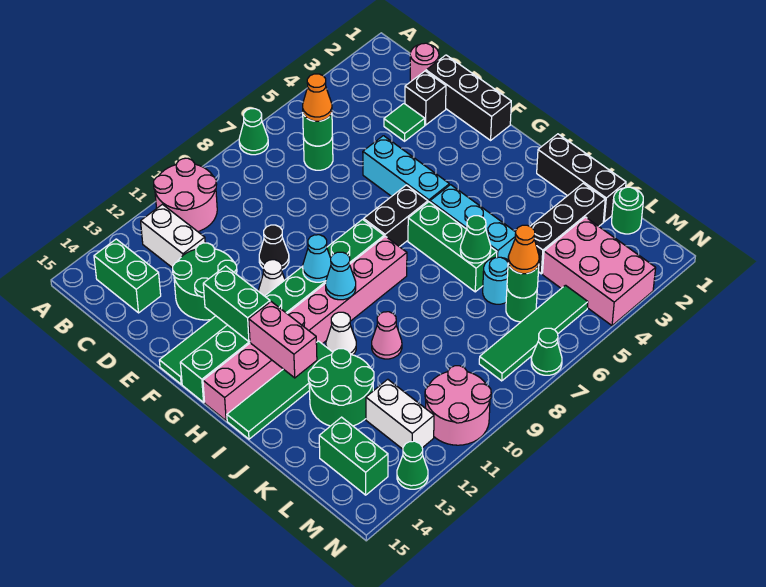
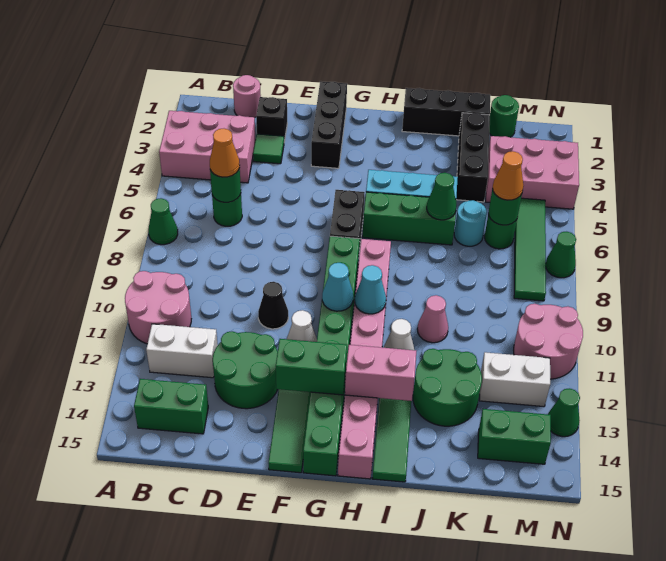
none -> pink 2x3 brick [159,111,255,183]
black 1x3 brick [426,55,511,140] -> black 1x3 brick turned to [311,81,347,168]
cyan 1x3 brick [363,136,449,202] -> none

